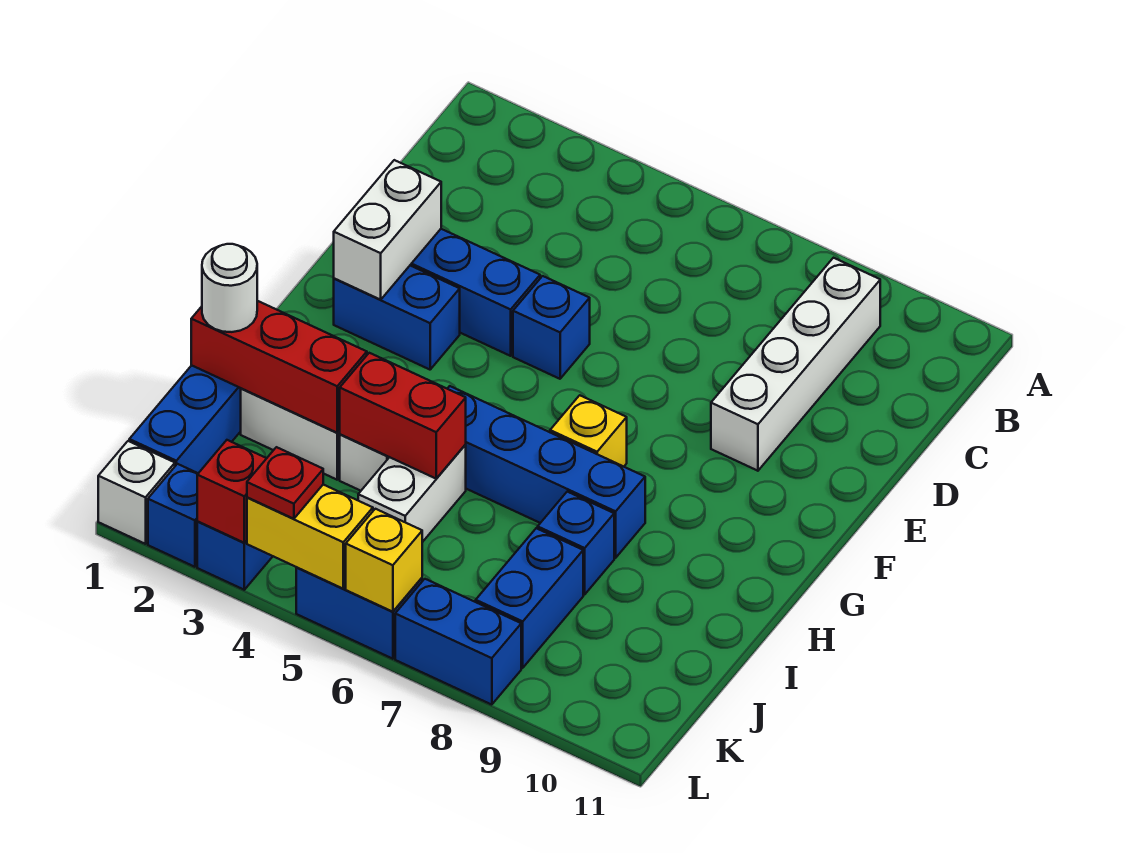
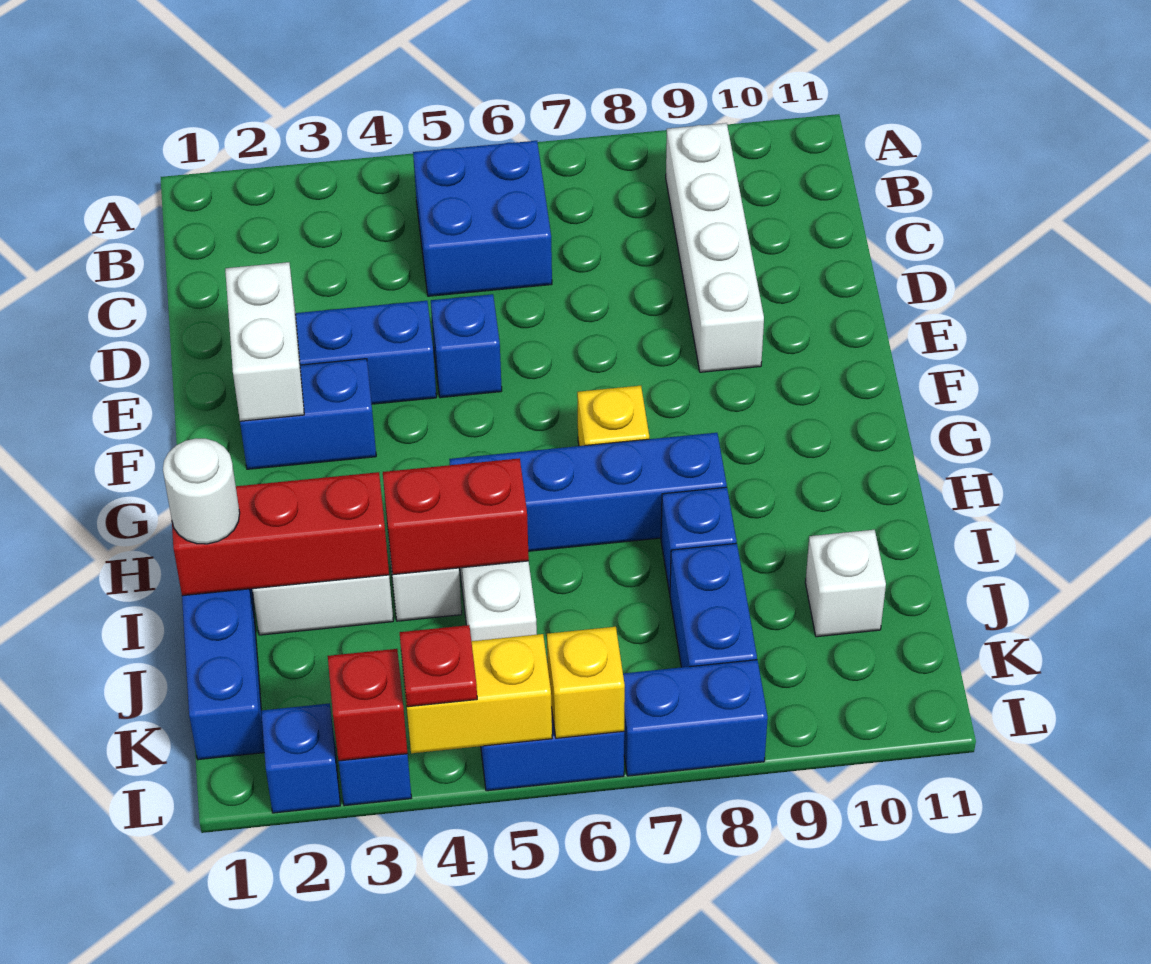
none -> blue 2x2 brick [413,141,552,296]
white 1x1 brick [98,441,175,544] -> white 1x1 brick moved to [805,530,886,637]

